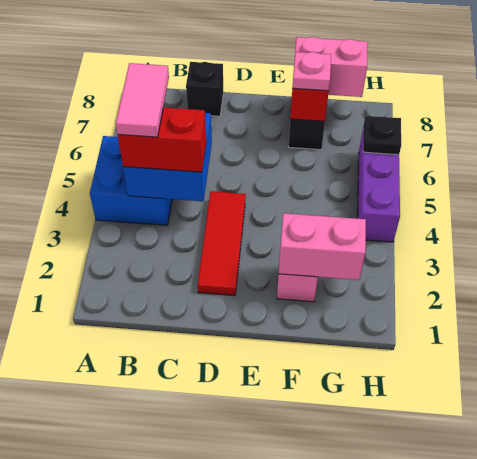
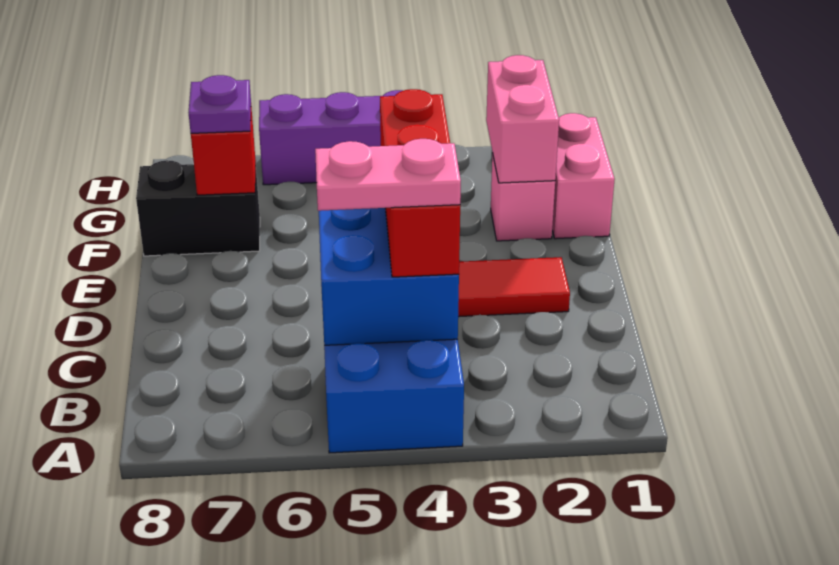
red 1x2 brick [118,107,206,172] -> red 1x3 brick [380,89,460,277]
pink 1x2 tile [116,63,169,137] -> pink 1x2 plate [315,139,461,211]
black 1x1 brick [186,62,223,116] -> none
pink 1x1 plate [293,52,331,91] -> purple 1x1 plate [189,75,251,133]
pink 1x2 brick [295,37,368,97] -> pink 1x2 brick moved to [552,113,615,239]
black 1x1 plate [363,116,401,155] -> none

